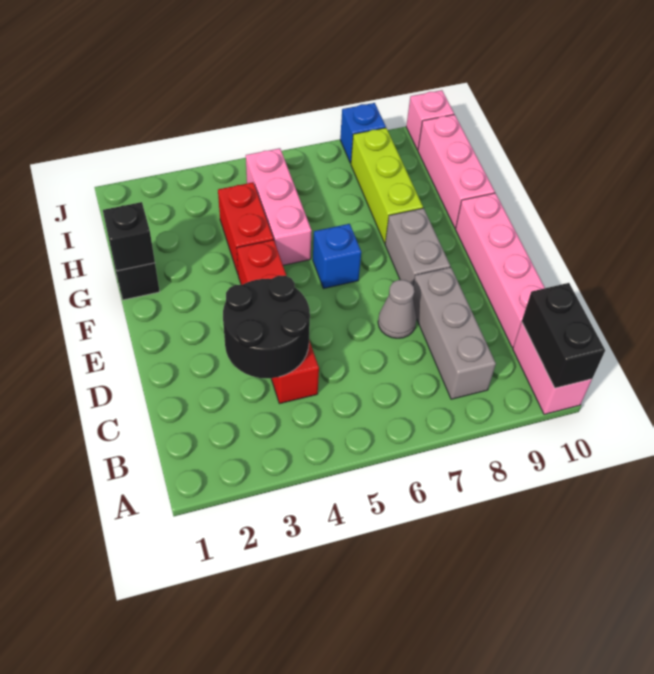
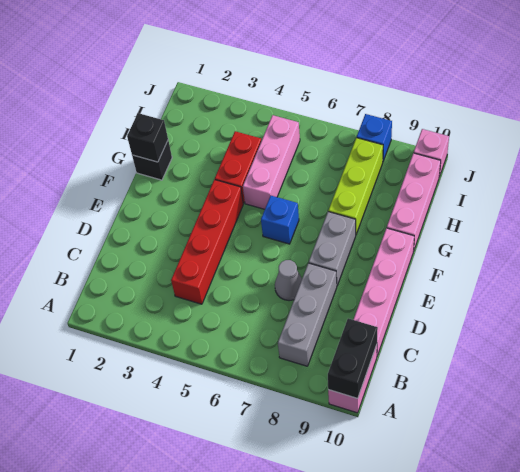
black 2x2 round brick [223,276,310,378] -> none

